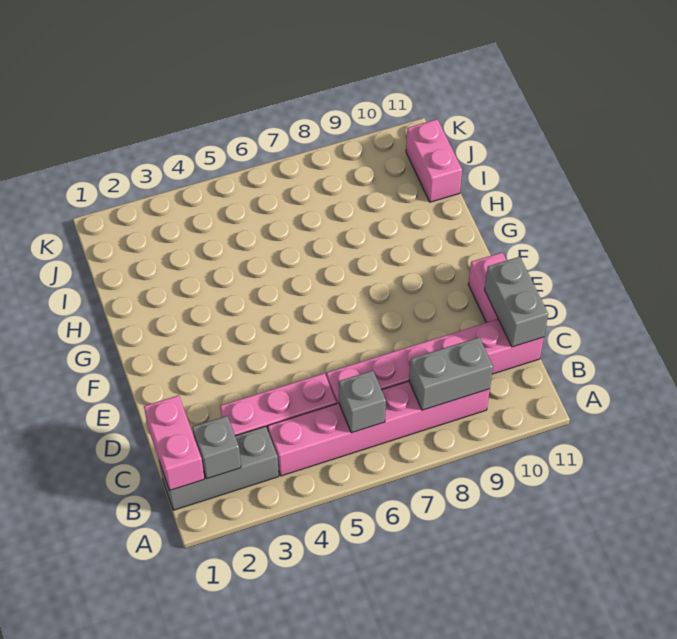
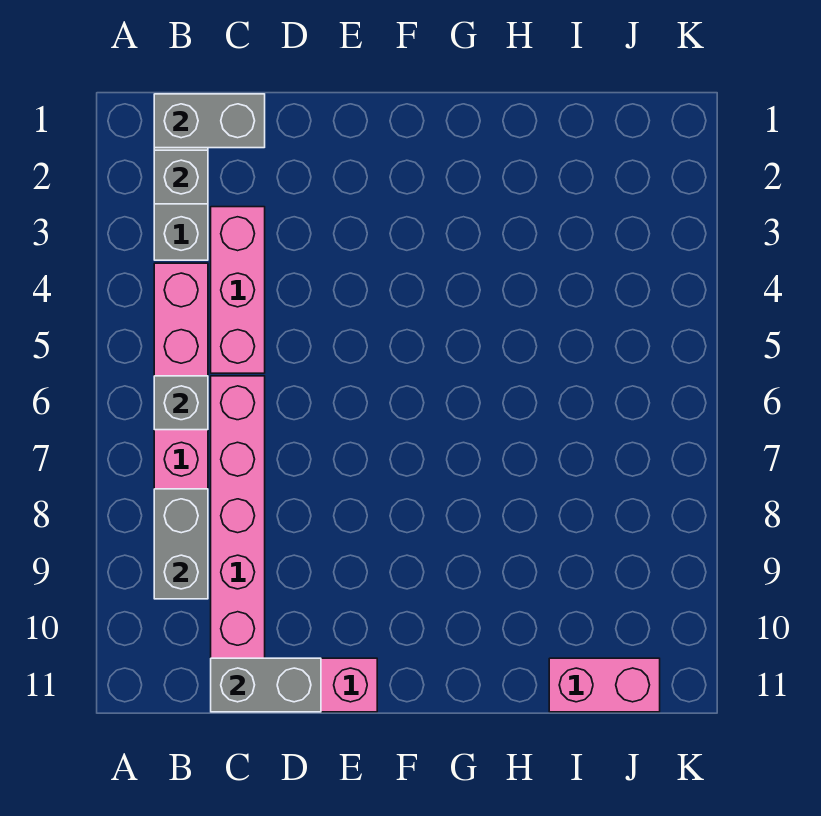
pink 1x2 brick [144,395,204,490] -> grey 1x2 brick [154,94,265,148]

